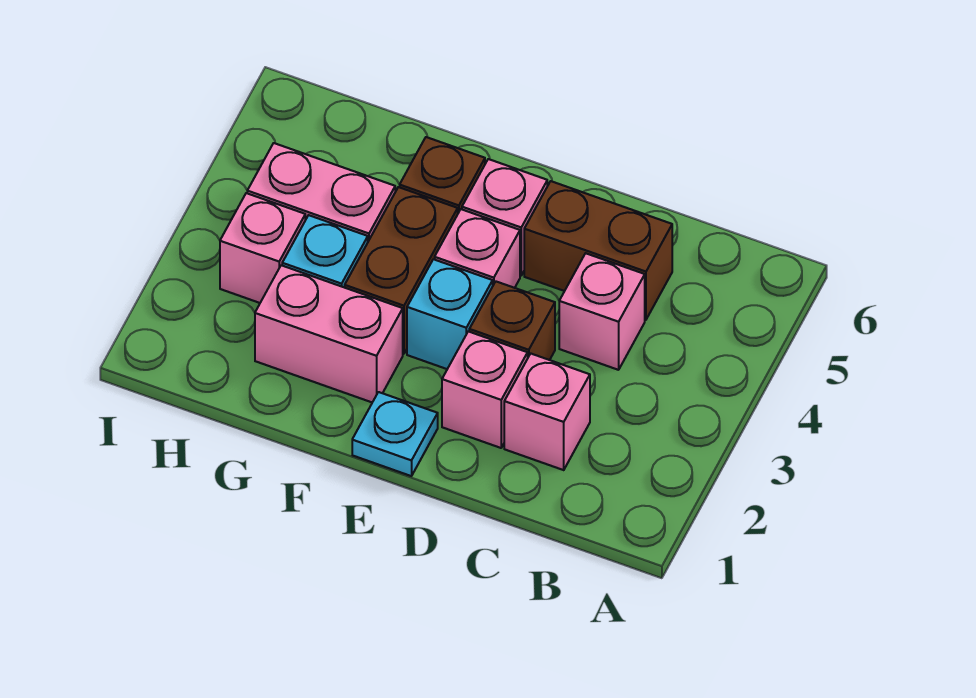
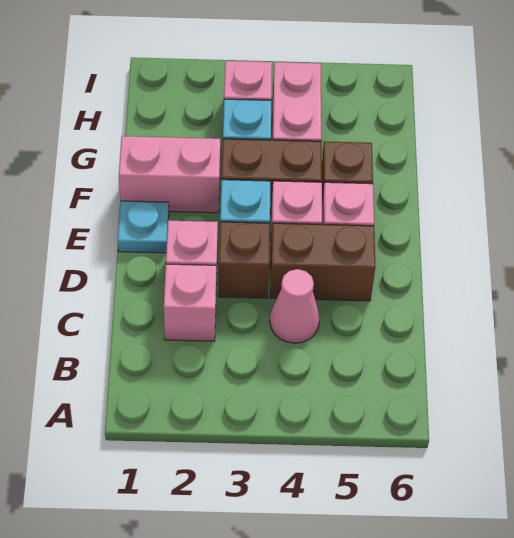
pink 1x1 brick [559,253,645,370] -> pink 1x1 cone [270,269,320,343]
brown 1x2 brick [524,181,672,320] -> brown 1x2 brick turned to [270,223,375,301]
pink 1x2 brick [255,265,403,402] -> pink 1x2 brick turned to [119,136,220,213]

